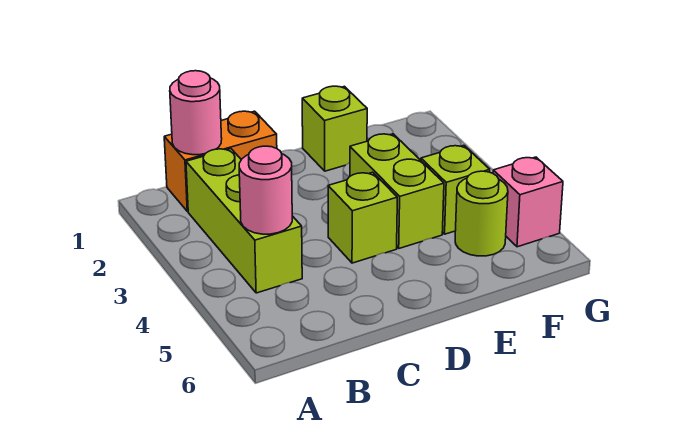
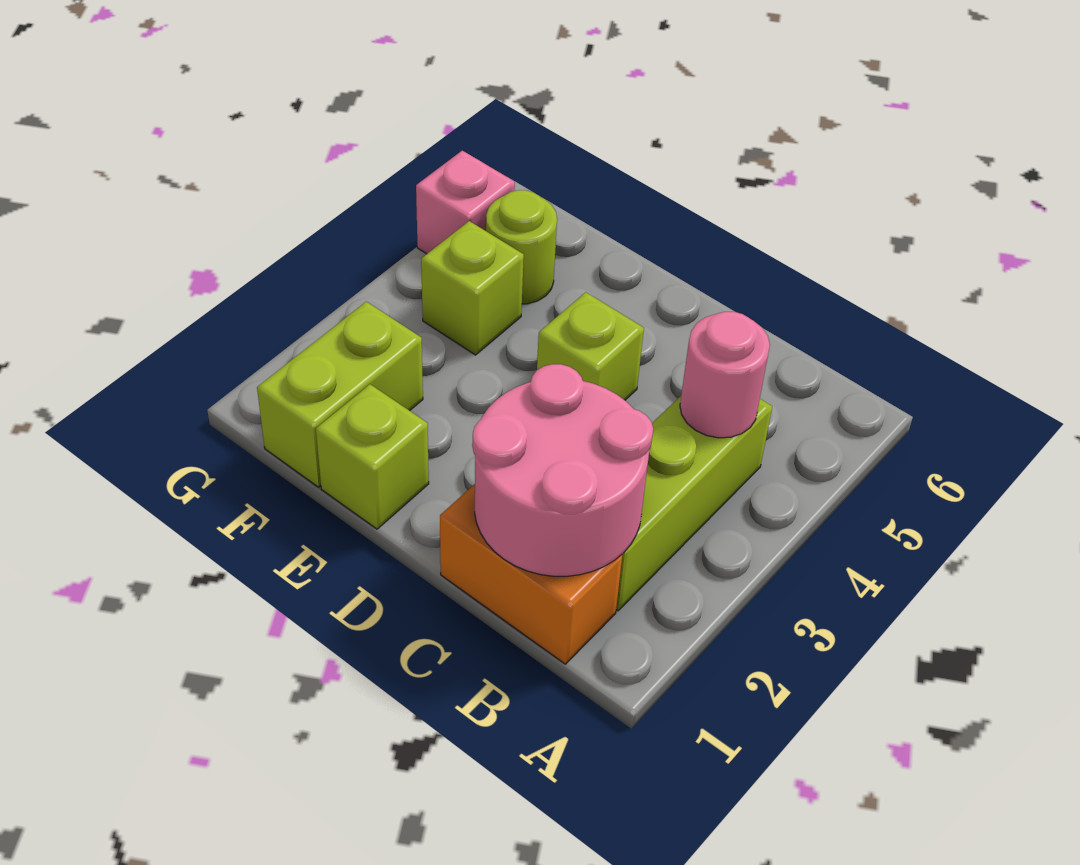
pink 1x1 round brick [170,71,222,155] -> pink 2x2 round brick [472,364,653,576]
lime 1x2 brick [350,134,444,248] -> lime 1x2 brick moved to [257,302,423,487]

